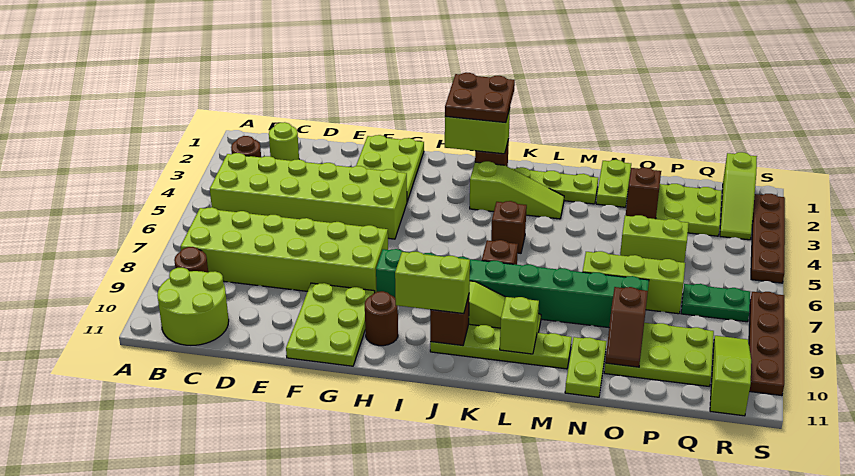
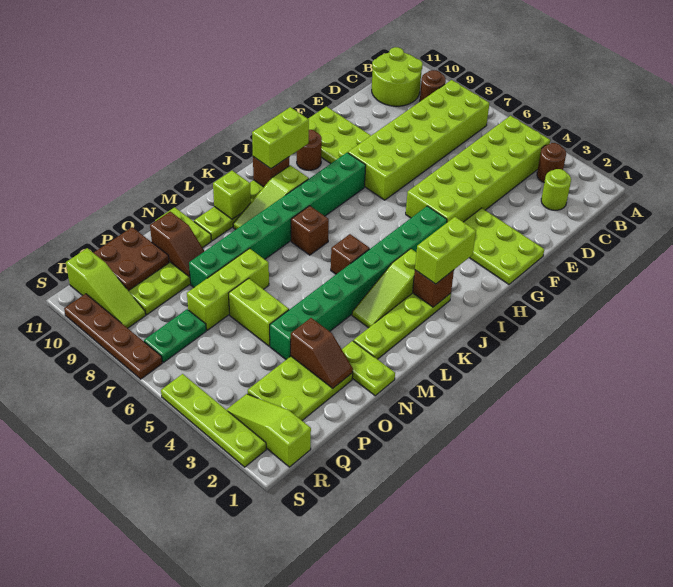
none -> green 1x8 brick [270,206,447,360]
brown 2x2 plate [445,73,515,123] -> brown 2x2 plate moved to [94,227,169,291]
lime 1x2 brick [620,215,689,263] -> lime 1x2 brick turned to [229,278,289,346]
brown 1x2 slope [605,287,648,367] -> brown 1x2 slope turned to [150,212,204,277]
brown 1x4 plate [751,194,785,283] -> lime 1x4 plate [161,374,266,467]

